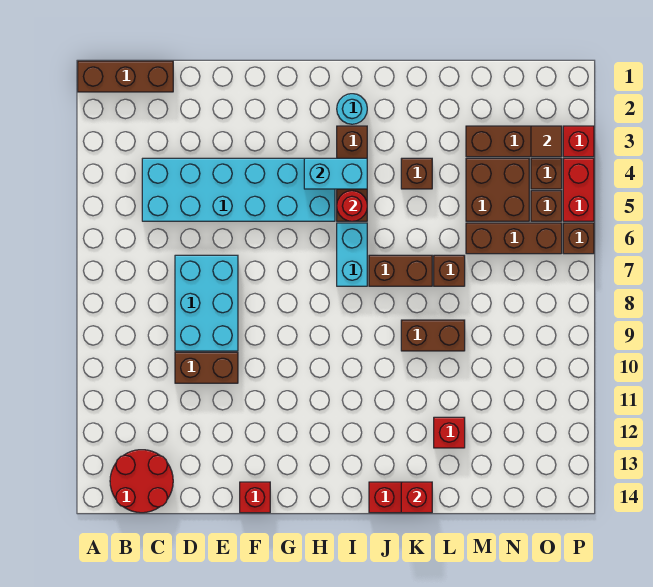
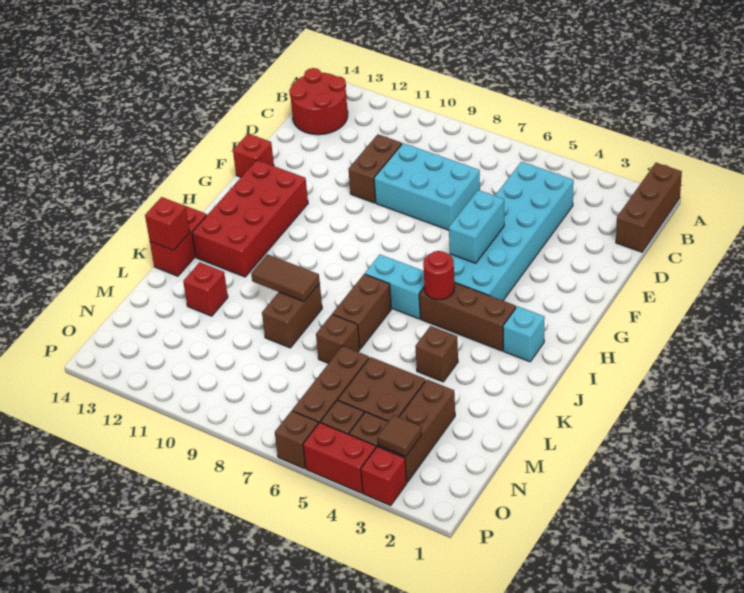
none -> red 2x4 brick [192,160,308,277]
cyan 1x2 brick [304,158,367,189] -> cyan 1x2 brick moved to [449,190,504,263]
cyan 1x1 round brick [337,94,367,124] -> cyan 1x1 brick [503,306,545,362]
none -> brown 1x2 tile [251,254,320,302]

